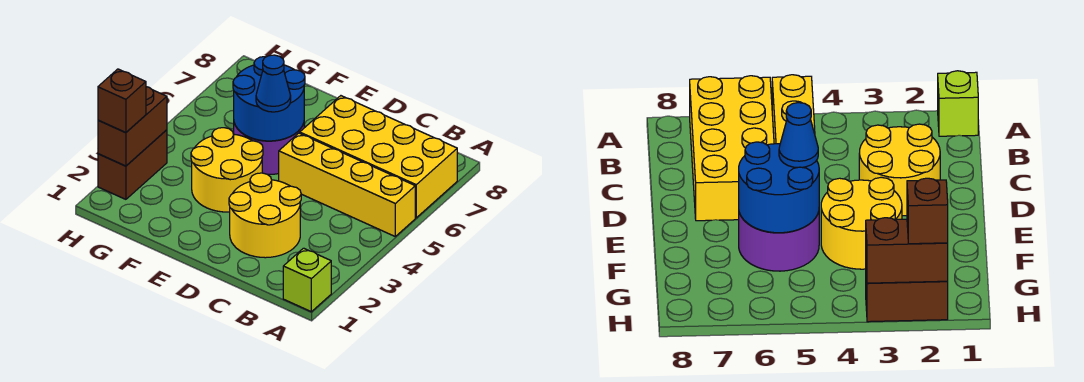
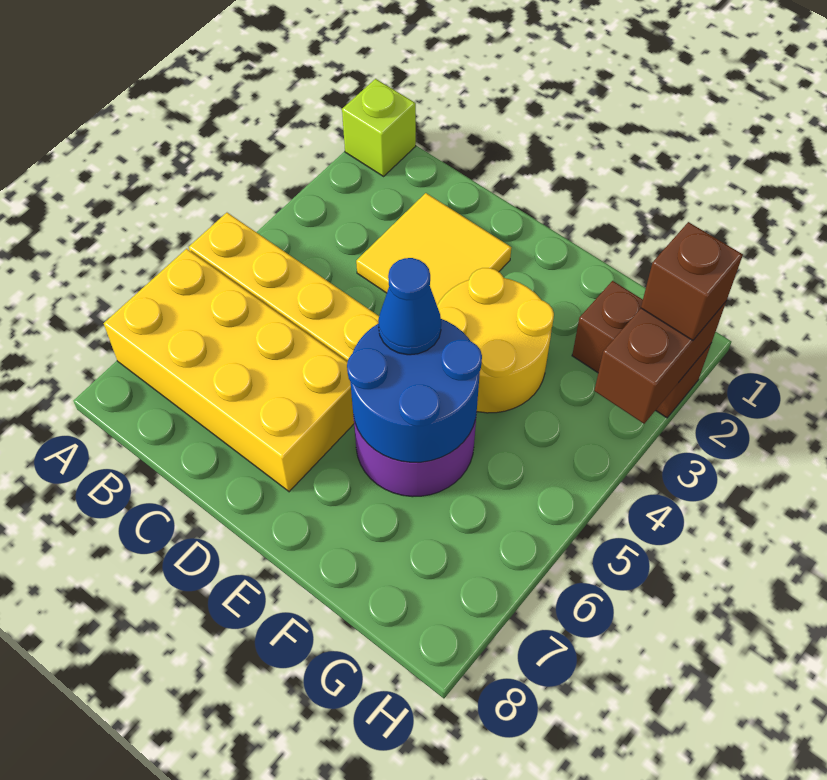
yellow 2x2 round brick [229,173,301,258] -> yellow 2x2 tile [356,193,511,305]
brown 1x2 brick [98,130,167,199] -> brown 1x2 brick turned to [572,281,711,418]

